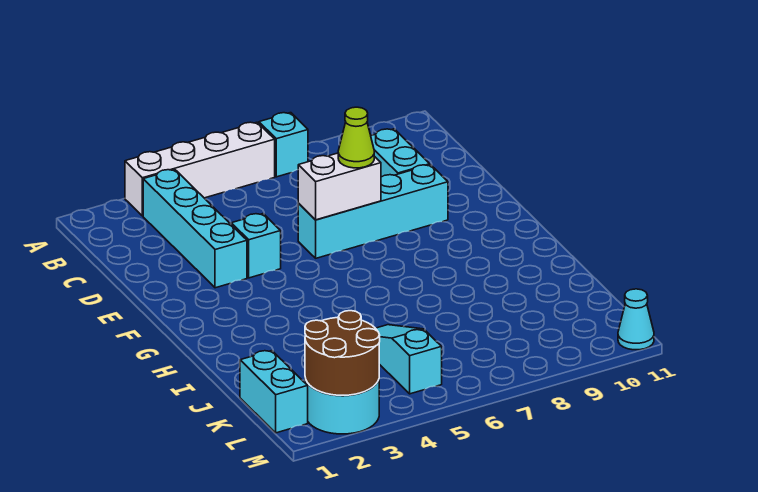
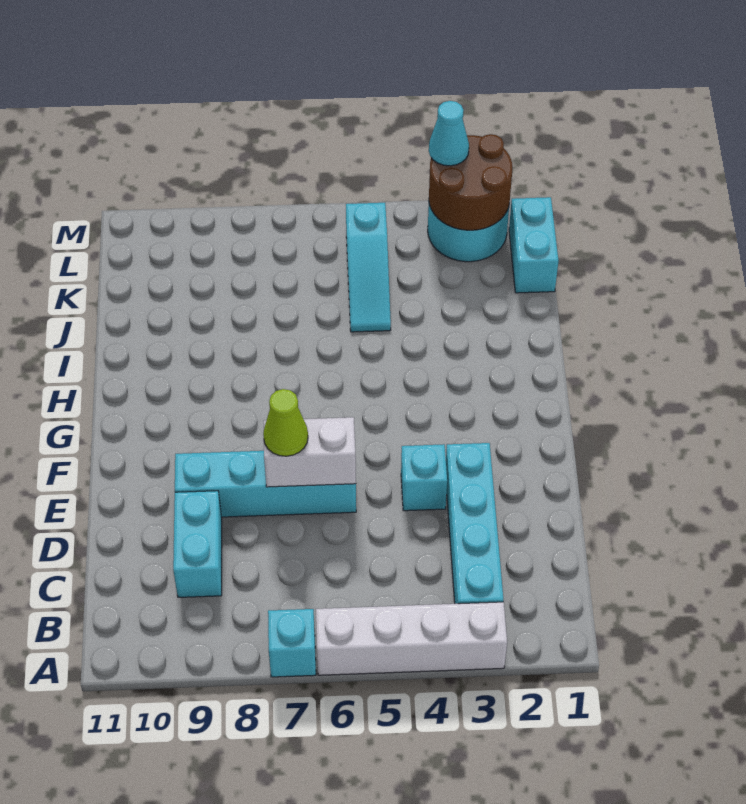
cyan 1x1 cone [618,289,654,350] -> cyan 1x1 cone moved to [429,101,469,166]

